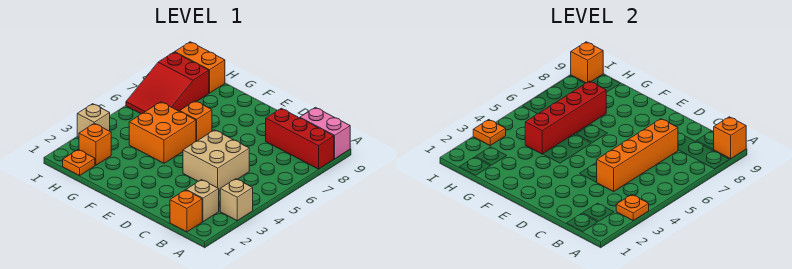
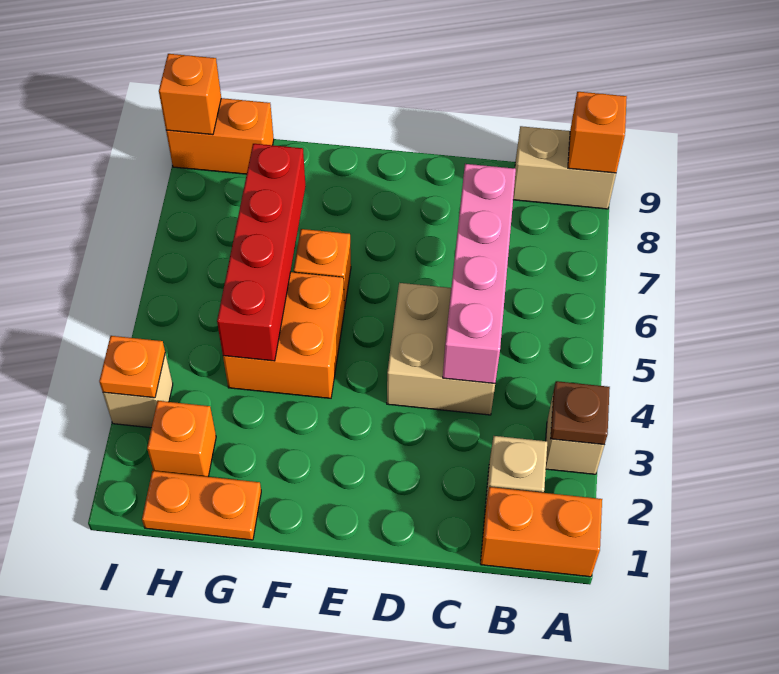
orange 1x1 plate [616,195,649,220] -> brown 1x1 plate [550,381,610,445]
red 1x3 brick [266,108,334,169] -> none
pink 1x2 brick [300,107,350,159] -> tan 1x2 brick [513,126,616,209]
orange 1x1 brick [170,190,202,232] -> orange 1x2 brick [481,487,602,577]
orange 1x4 brick [597,119,678,191] -> pink 1x4 brick [443,164,516,383]
orange 1x1 plate [63,150,95,176] -> orange 1x2 plate [142,471,261,540]
red 2x3 slope [126,52,209,114] -> none

